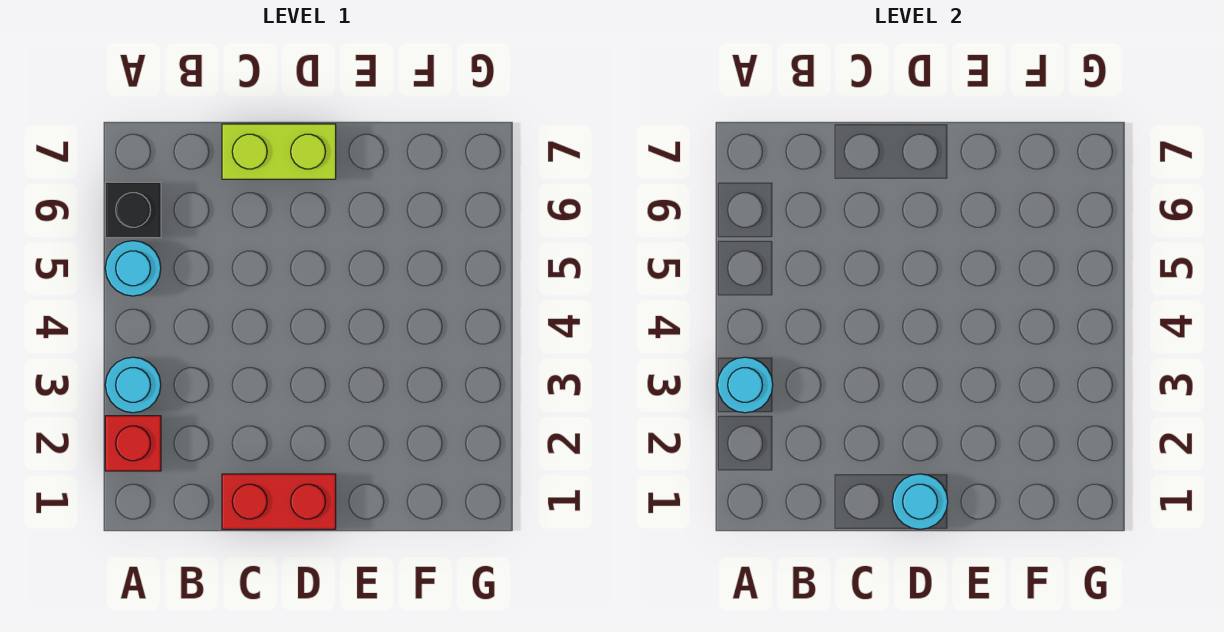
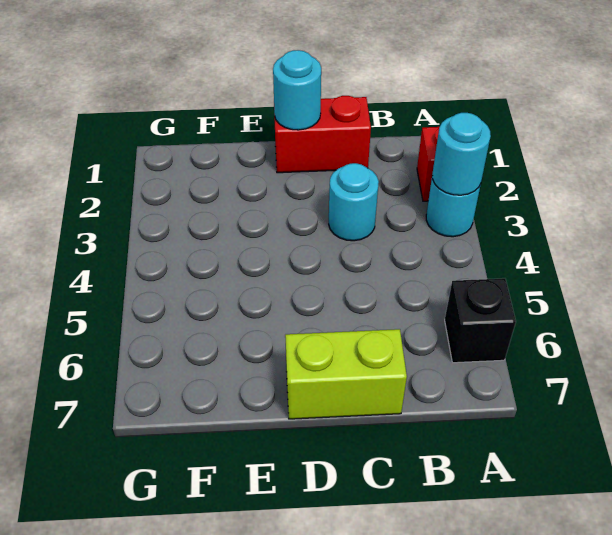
cyan 1x1 round brick [105,241,161,296] -> cyan 1x1 round brick moved to [329,163,379,241]

